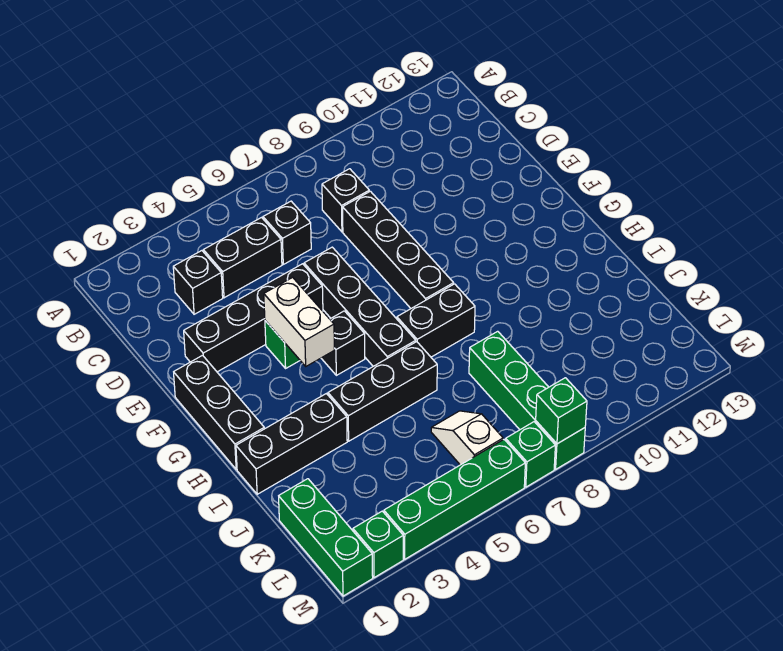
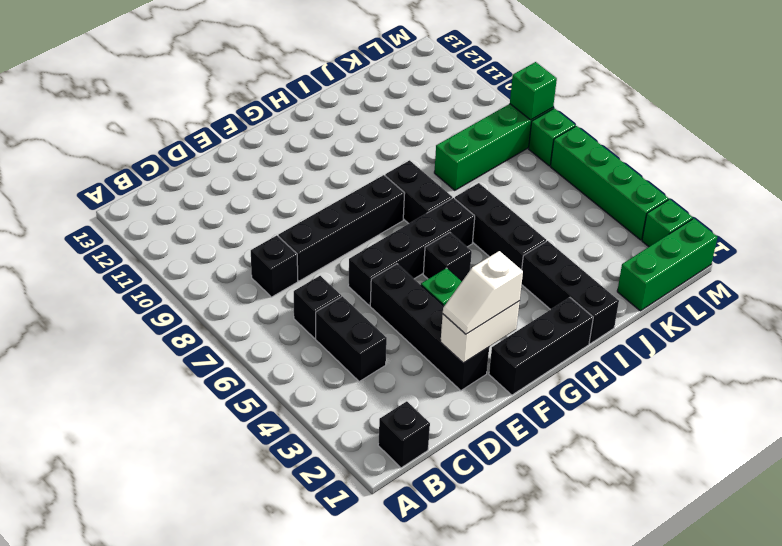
black 1x1 brick [173,251,223,314] -> black 1x1 brick moved to [378,401,430,468]
white 1x2 brick [264,277,334,366] -> white 1x2 brick moved to [441,301,520,363]
white 1x2 slope [431,411,503,465] -> white 1x2 slope moved to [443,251,523,334]

